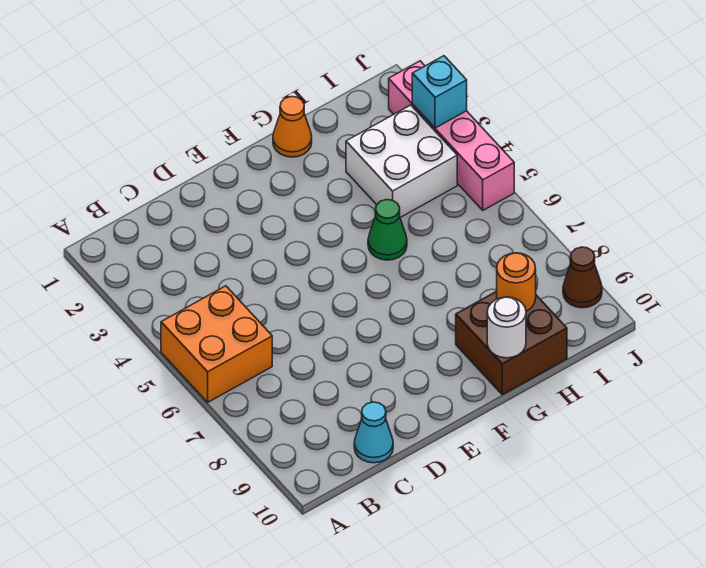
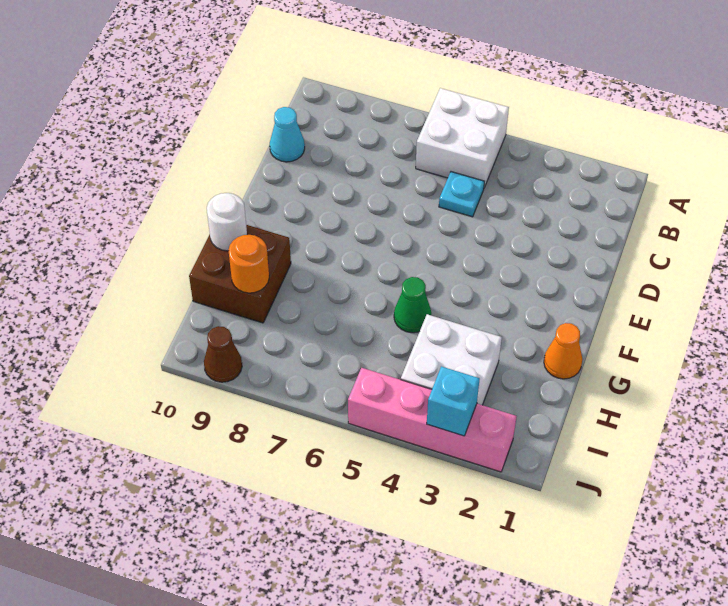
orange 2x2 brick [161,286,272,402] -> white 2x2 brick [416,88,509,187]
none -> cyan 1x1 plate [439,172,484,217]

